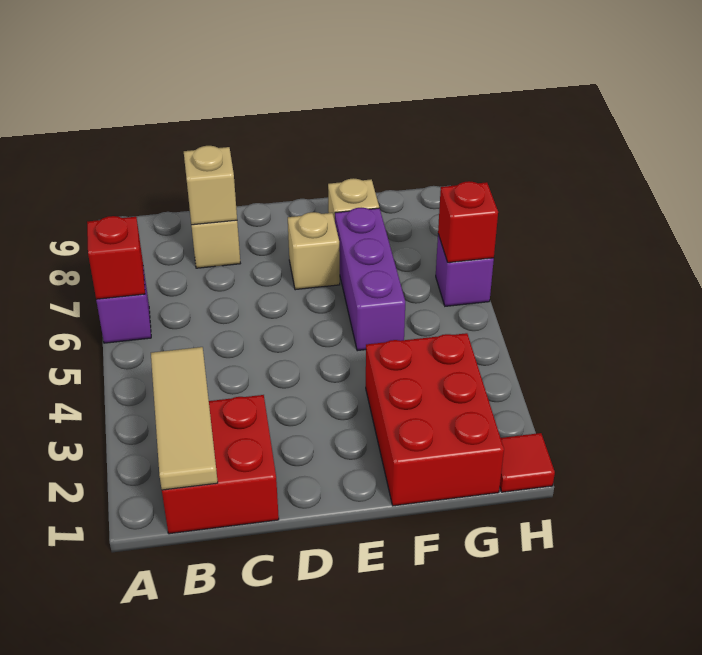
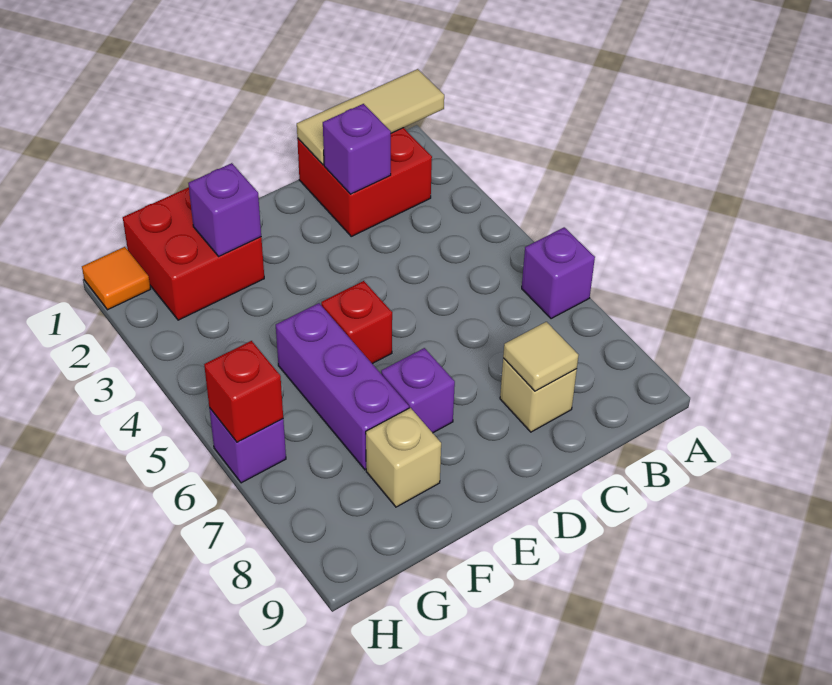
red 1x1 brick [87,216,145,300] -> red 1x1 brick moved to [321,281,392,364]
tan 1x3 tile [151,347,218,490] -> tan 1x3 tile turned to [297,69,444,165]
none -> purple 1x1 brick [323,104,391,194]
tan 1x1 brick [184,146,237,225] -> tan 1x1 tile [503,322,578,391]
tan 1x1 brick [288,212,340,290] -> purple 1x1 brick [381,348,455,433]
red 2x3 brick [366,333,504,506] -> red 2x2 brick [123,187,264,320]
none -> purple 1x1 brick [188,163,261,256]
red 1x1 tile [500,433,555,492] -> orange 1x1 tile [82,247,150,310]

